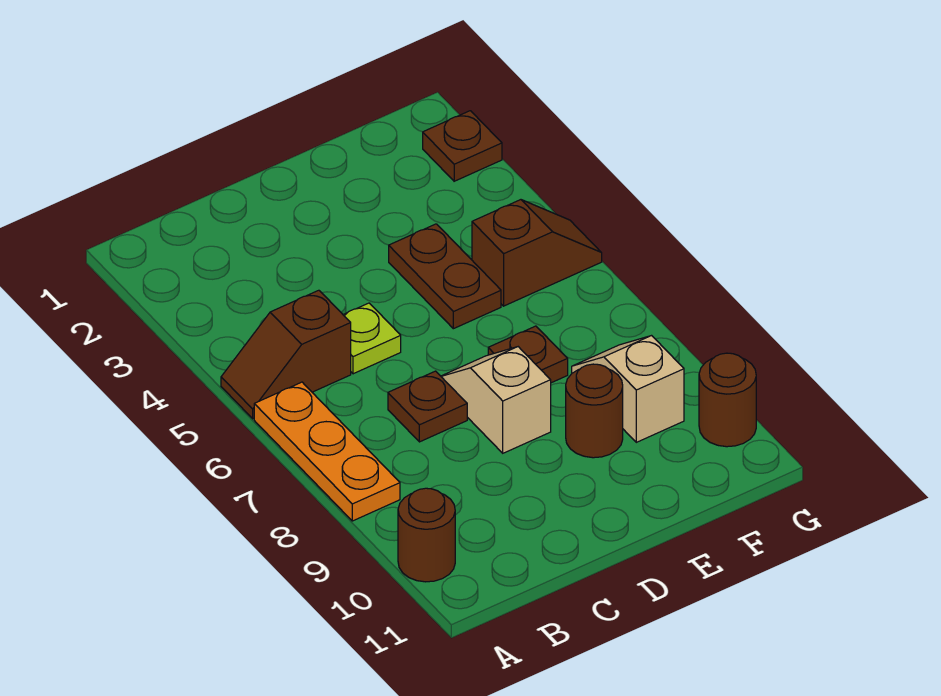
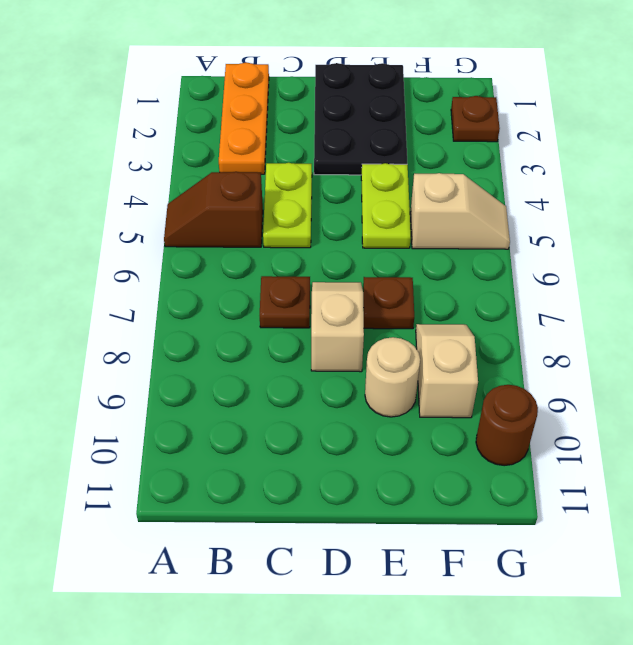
orange 1x3 plate [254,382,400,521] -> orange 1x3 plate moved to [219,62,269,174]
brown 1x1 round brick [398,488,455,582] -> none
lime 1x1 plate [343,303,401,374] -> lime 1x2 plate [263,163,312,248]
none -> black 2x3 plate [314,63,407,175]
brown 1x2 plate [389,224,501,329] -> lime 1x2 plate [361,163,411,248]
brown 1x1 round brick [566,364,623,458] -> tan 1x1 round brick [365,337,420,417]
brown 1x2 slope [472,200,602,306] -> tan 1x2 slope [410,173,510,249]

